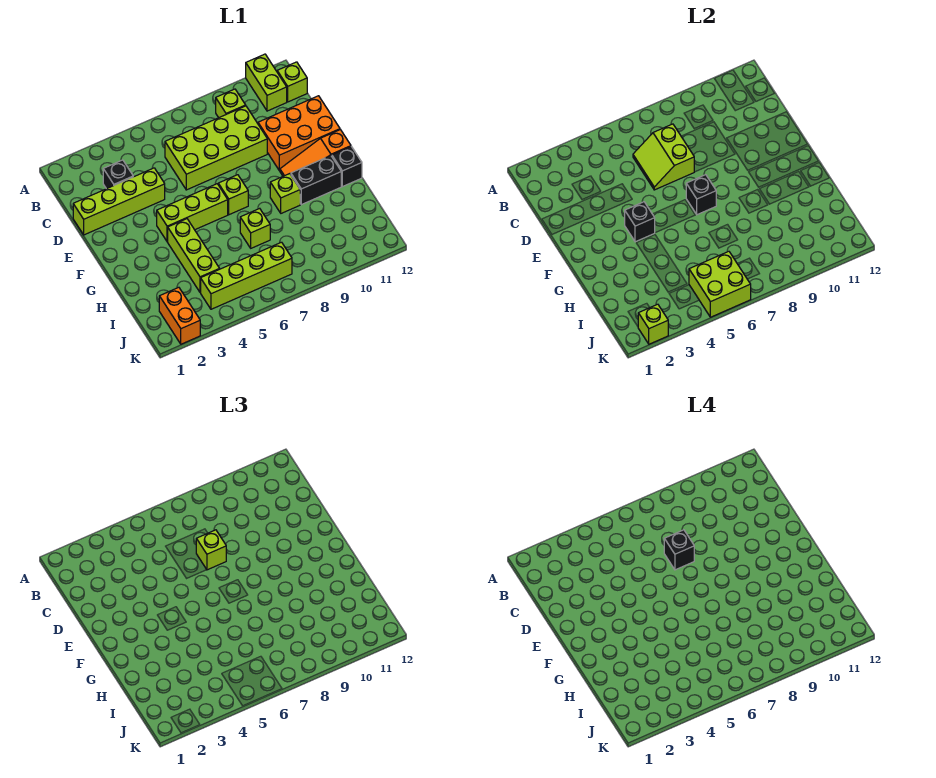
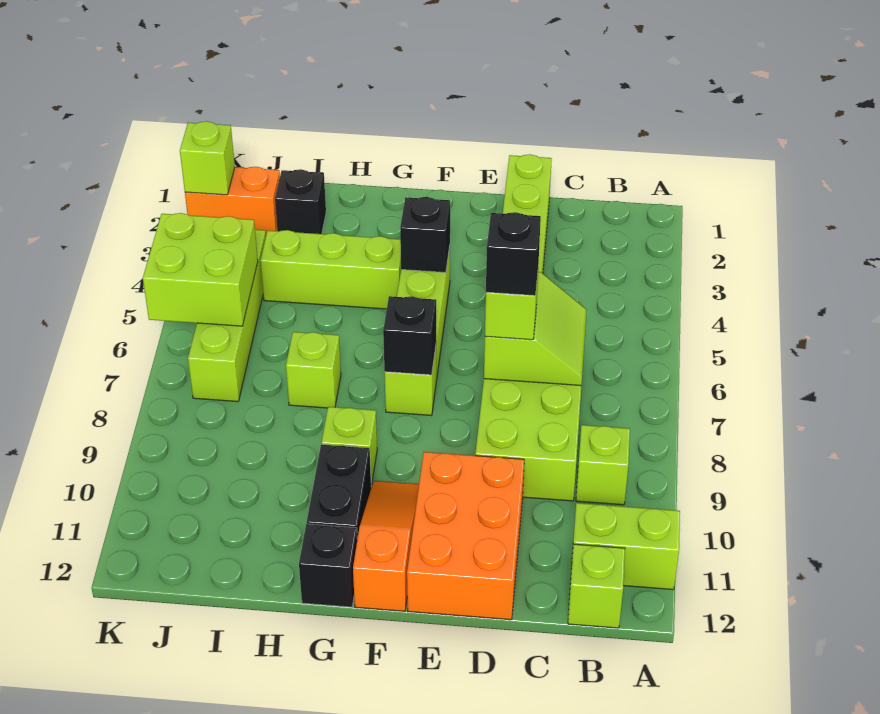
black 1x1 brick [103,160,133,189] -> black 1x1 brick moved to [275,169,326,234]
lime 2x2 slope [633,124,694,190] -> lime 2x2 slope turned to [484,272,587,386]

